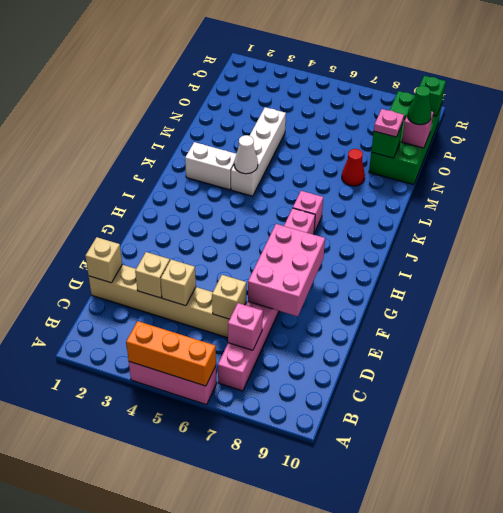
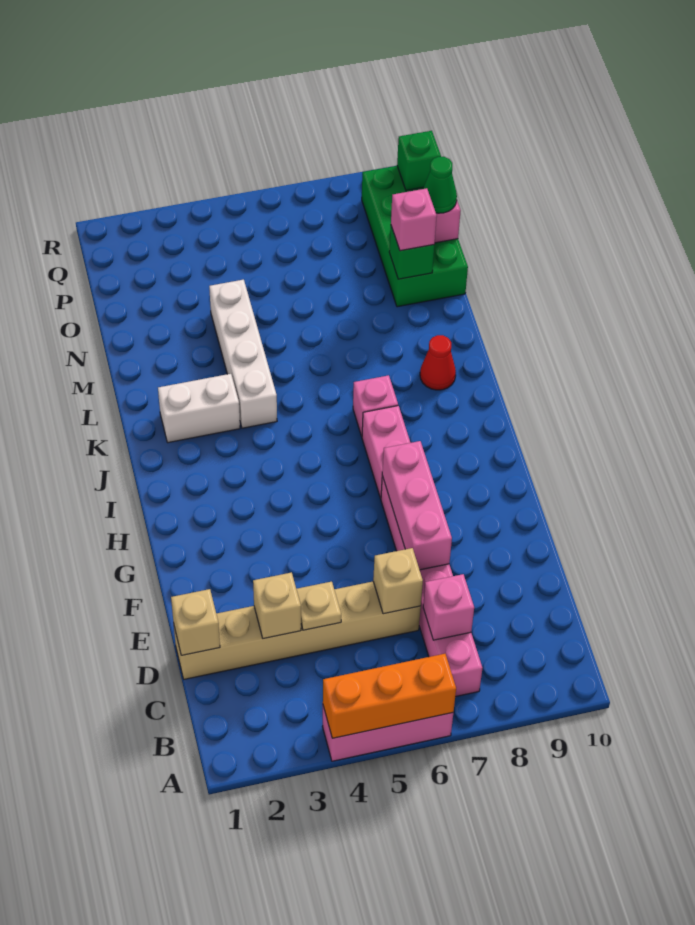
tan 1x1 brick [161,260,196,306] -> tan 1x1 plate [297,582,341,630]
pink 2x3 brick [248,224,325,316] -> pink 1x3 brick [382,441,452,570]
white 1x1 cone [234,135,258,174] -> none
red 1x1 cone [342,149,365,186] -> red 1x1 cone moved to [420,335,456,390]
pink 1x1 plate [374,109,404,137] -> pink 1x1 brick [391,188,437,251]

